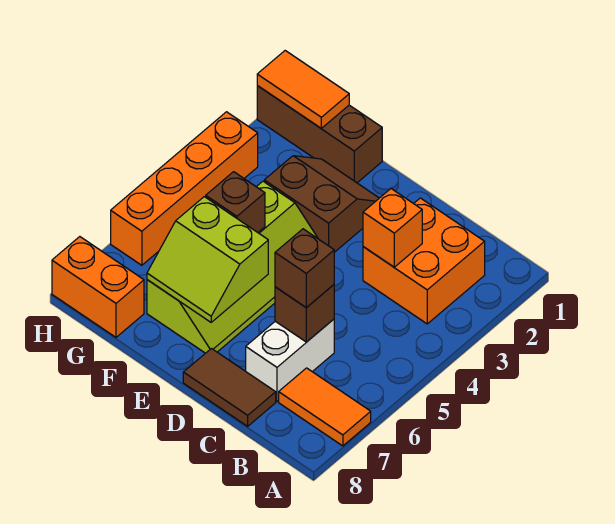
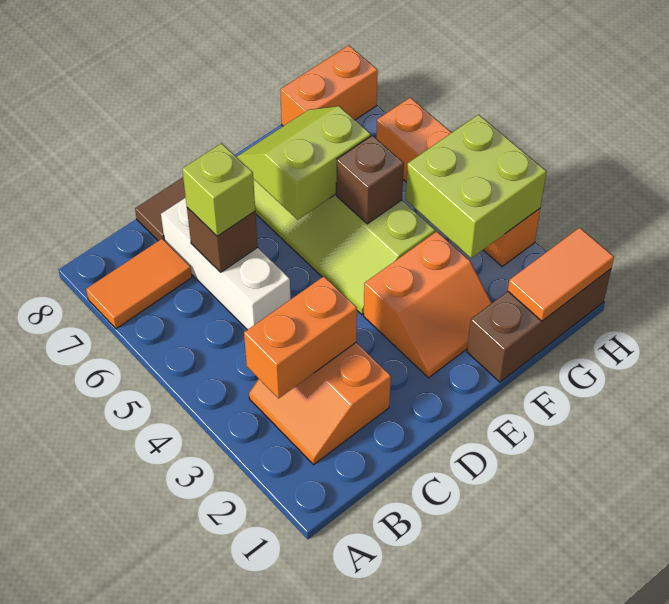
orange 2x2 brick [363,198,485,324] -> orange 2x2 slope [249,343,391,464]
orange 1x1 brick [363,189,422,267] -> orange 1x2 brick [244,276,357,398]
white 1x2 brick [246,319,334,401] -> white 1x3 brick [161,198,291,330]
brown 1x1 brick [275,229,334,308] -> lime 1x1 brick [182,143,255,236]
brown 2x2 slope [264,156,379,252] -> orange 2x2 slope [364,231,492,378]
none -> lime 2x2 brick [405,115,546,258]

